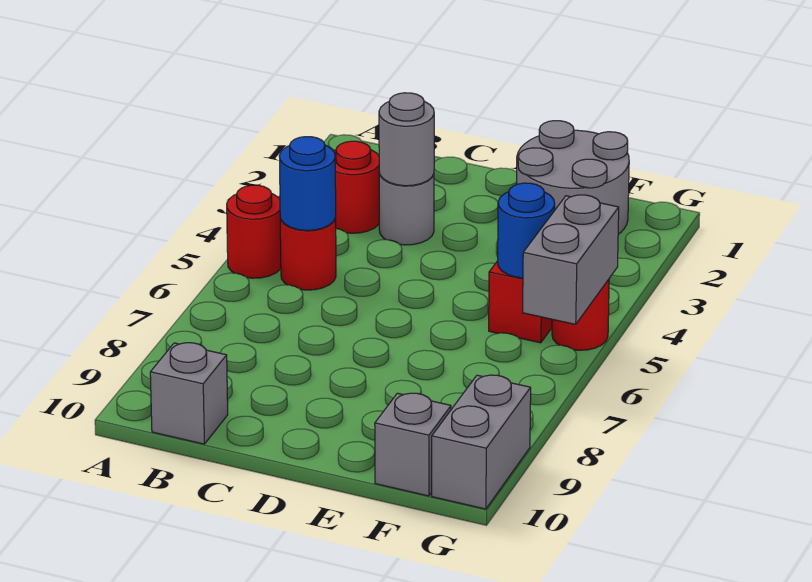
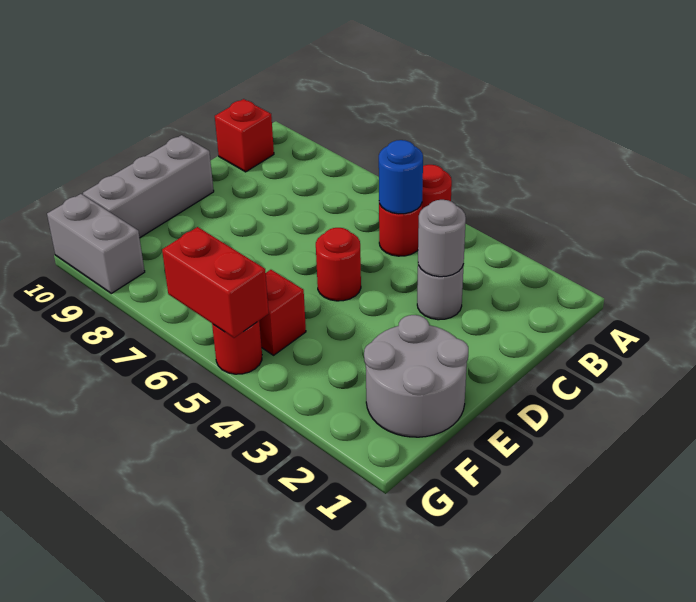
red 1x1 round brick [334,141,379,233] -> red 1x1 round brick moved to [316,228,361,301]
grey 1x1 brick [150,343,228,444] -> red 1x1 brick [215,99,274,172]
blue 1x1 round brick [498,183,555,278] -> none
grey 1x1 brick [375,393,451,496] -> grey 1x3 brick [83,135,214,238]
grey 1x2 brick [523,195,619,324] -> red 1x2 brick [162,227,269,338]

